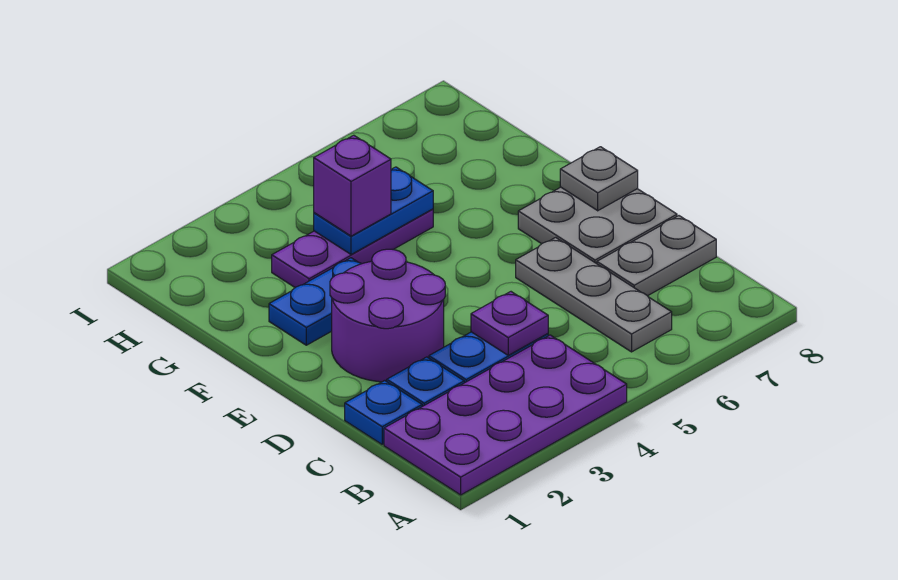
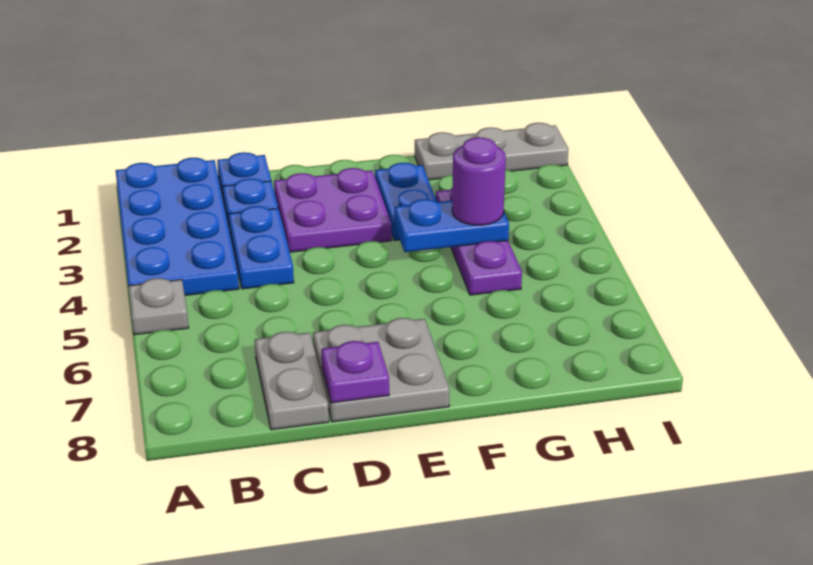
purple 2x4 plate [384,335,627,495] -> blue 2x4 plate [116,158,239,295]
grey 1x3 plate [516,237,672,352] -> grey 1x3 plate moved to [415,123,568,180]
purple 1x1 plate [471,292,548,355] -> purple 1x1 plate moved to [321,341,389,403]
purple 2x2 round brick [330,249,445,382] -> purple 2x2 plate [274,168,392,252]
grey 1x1 plate [560,147,638,211] -> grey 1x1 plate moved to [128,278,189,335]
blue 1x2 plate [314,167,433,255] -> blue 1x2 plate turned to [394,199,509,252]
purple 1x1 brick [314,135,391,236] -> purple 1x1 round brick [452,137,506,225]

